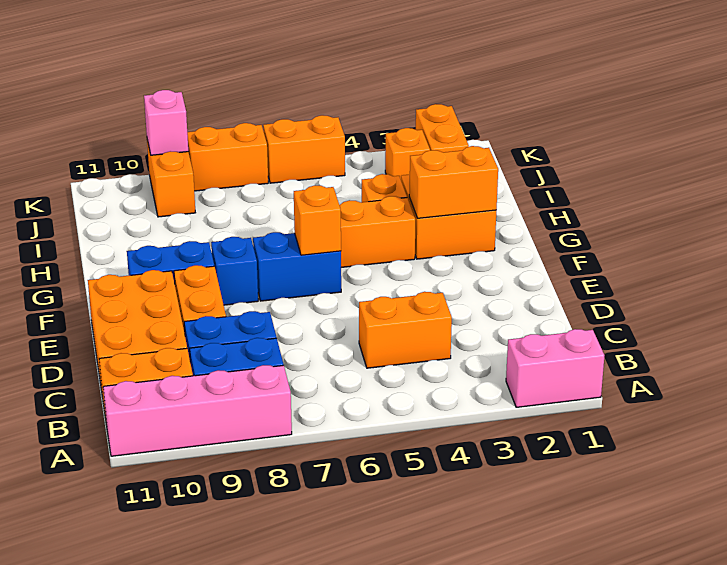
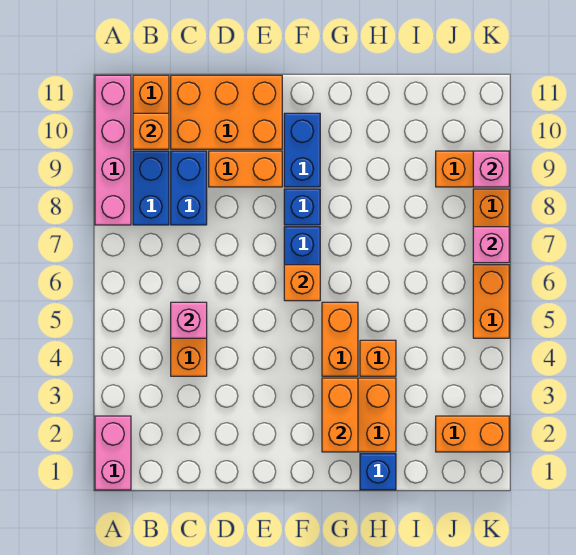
none -> pink 1x1 brick [171,302,207,338]
none -> blue 1x1 brick [360,454,396,490]
orange 1x1 brick [385,128,430,179] -> orange 1x1 brick moved to [133,113,169,149]
none -> pink 1x1 brick [473,227,509,263]

